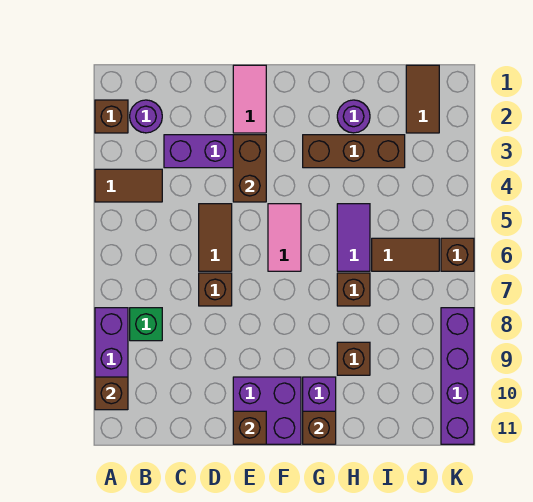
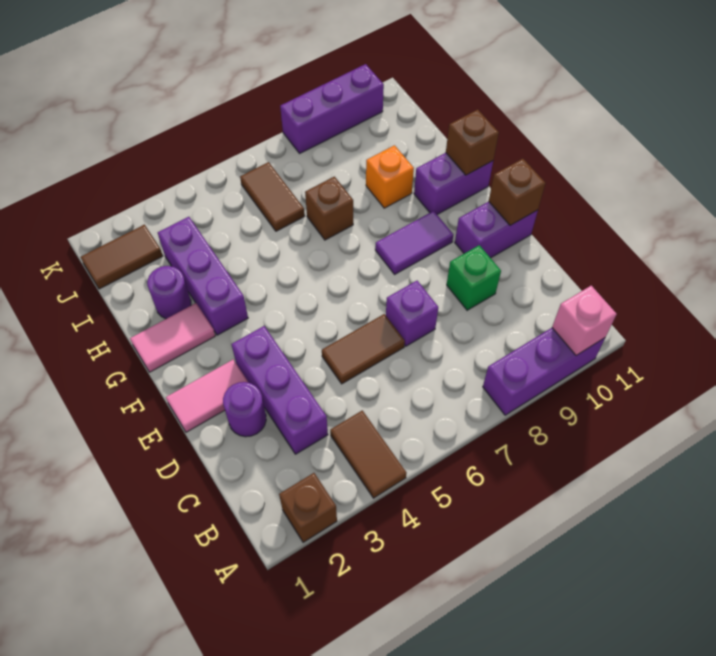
brown 1x1 brick [95,377,128,410] -> pink 1x1 brick [552,286,617,355]
purple 1x1 round brick [130,100,162,133] -> purple 1x1 round brick moved to [223,382,266,437]
green 1x1 brick [130,308,162,341] -> green 1x1 brick moved to [447,245,501,310]
brown 1x1 brick [199,273,232,306] -> purple 1x1 brick [386,281,438,346]
brown 1x2 brick [233,135,266,202] -> none
purple 2x2 brick [233,377,301,444] -> purple 1x2 brick [455,202,538,258]
pink 1x2 tile [268,204,301,271] -> pink 1x2 tile moved to [130,303,215,372]
brown 1x3 brick [303,135,405,168] -> purple 1x3 brick [158,217,248,335]
purple 1x2 tile [337,204,370,271] -> purple 1x2 tile moved to [375,211,453,274]
brown 1x1 brick [337,342,370,375] -> orange 1x1 brick [366,145,414,208]
brown 1x1 brick [441,238,474,271] -> none
purple 1x4 brick [441,308,474,444] -> purple 1x3 brick [280,64,384,153]

